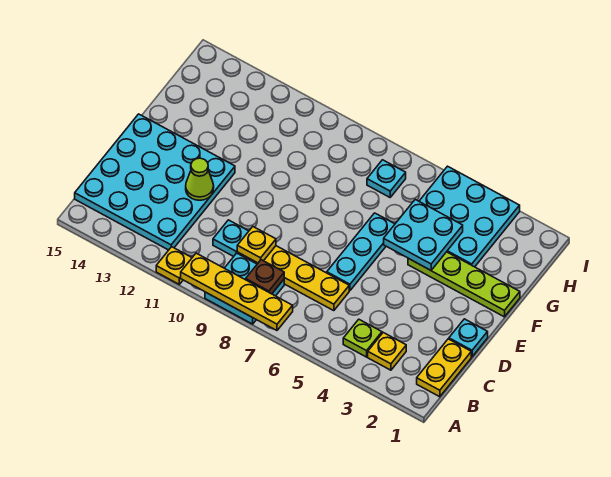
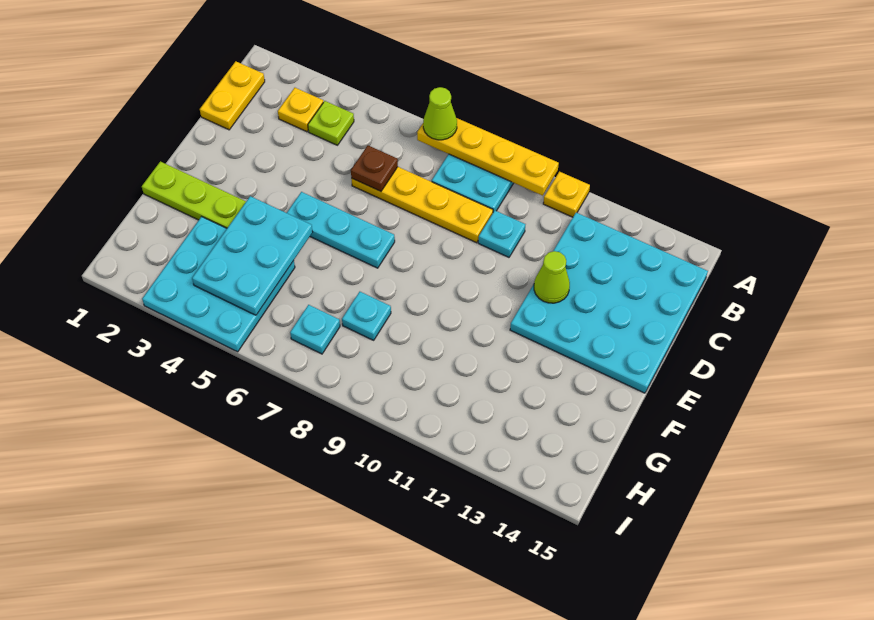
none -> lime 1x1 cone [423,87,457,140]
brown 1x1 plate [246,260,284,294] -> brown 1x1 plate moved to [351,146,398,191]
yellow 1x1 plate [237,227,276,263] -> none
cyan 1x1 plate [449,319,488,357] -> cyan 1x1 plate moved to [342,292,391,340]
cyan 1x3 plate [327,213,395,291] -> cyan 1x3 plate turned to [287,192,395,268]
cyan 2x2 plate [384,200,463,270] -> cyan 2x3 plate [192,196,312,315]

